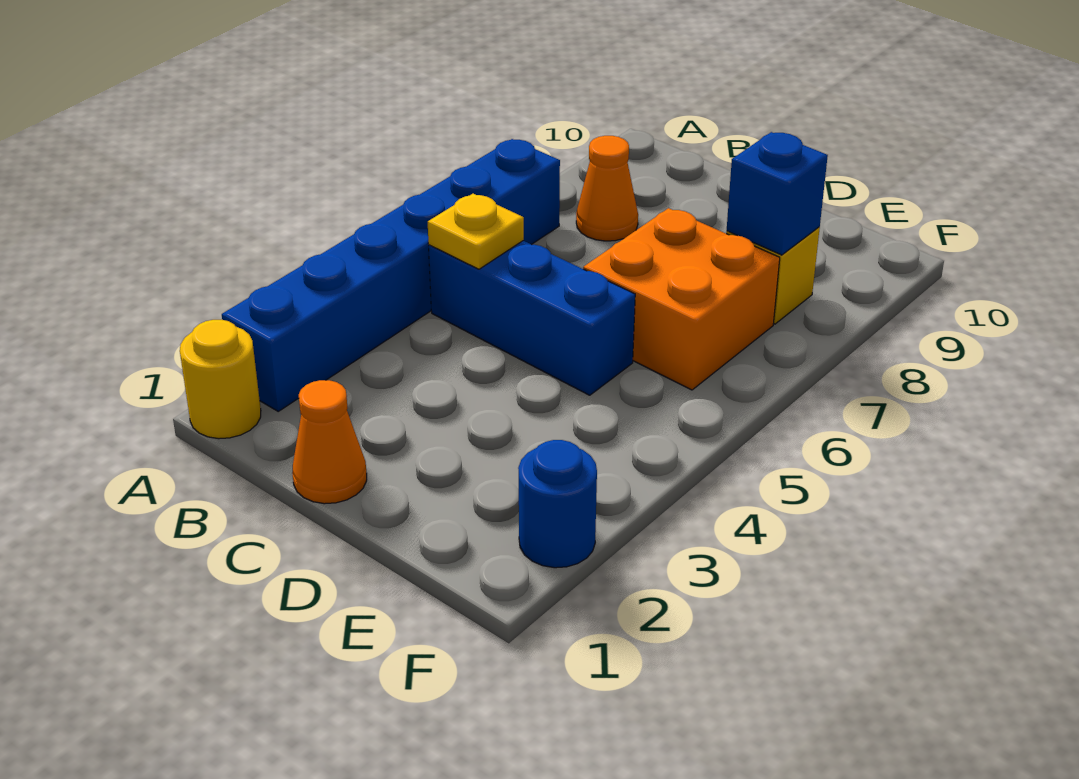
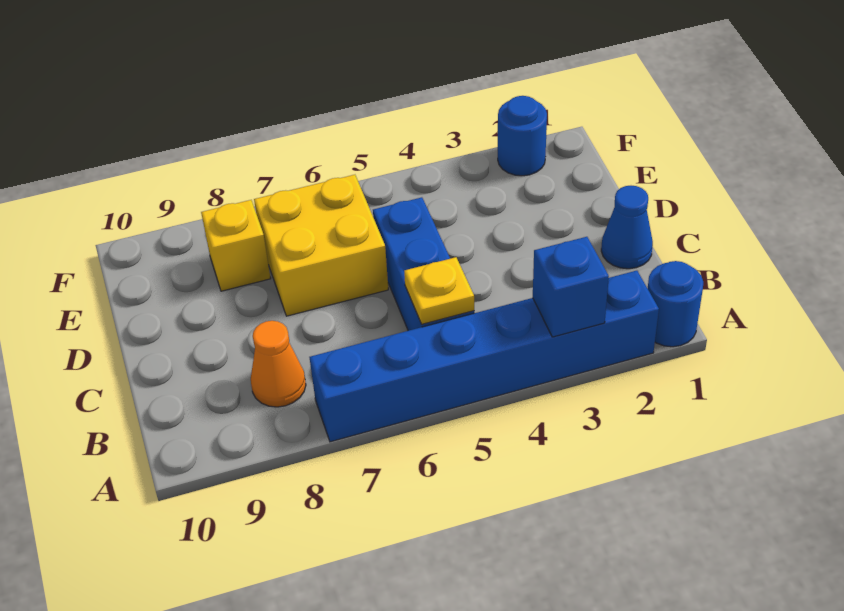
yellow 1x1 round brick [180,320,261,439] -> blue 1x1 round brick [648,261,703,347]
orange 1x1 cone [292,380,367,504] -> blue 1x1 cone [601,186,653,269]
orange 2x2 brick [583,208,780,390] -> yellow 2x2 brick [254,175,388,316]
blue 1x1 brick [727,132,828,255] -> blue 1x1 brick moved to [533,237,609,337]

